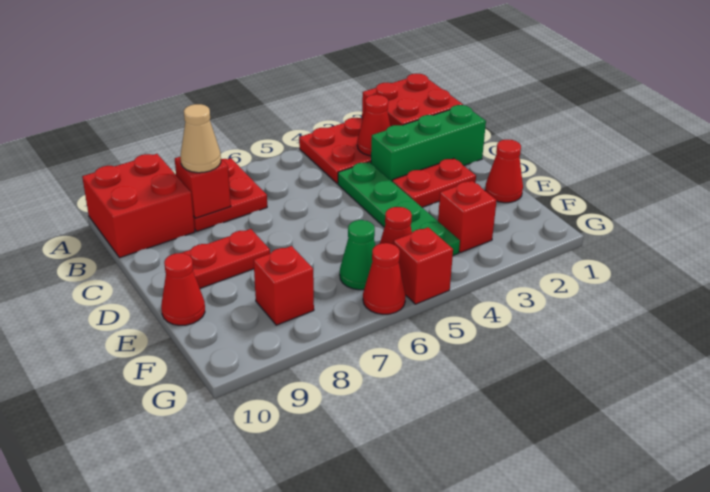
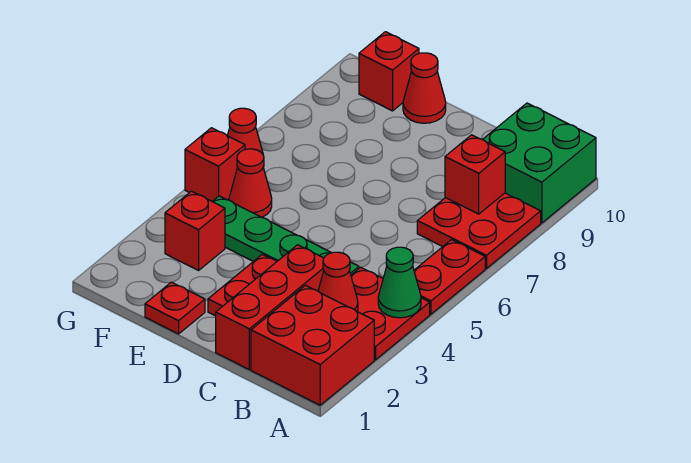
red 2x2 brick [82,154,195,258] -> green 2x2 brick [483,103,596,223]
tan 1x1 cone [180,104,221,173] -> none
green 1x3 brick [371,105,486,181] -> red 1x3 brick [216,245,324,370]
red 1x2 plate [183,229,270,288] -> red 1x2 plate moved to [414,240,485,314]
red 1x1 cone [485,140,523,203] -> red 1x1 plate [145,282,205,334]
green 1x1 cone [340,220,375,290] -> green 1x1 cone moved to [378,247,421,318]
red 1x1 brick [254,246,314,325] -> red 1x1 brick moved to [359,32,419,111]

